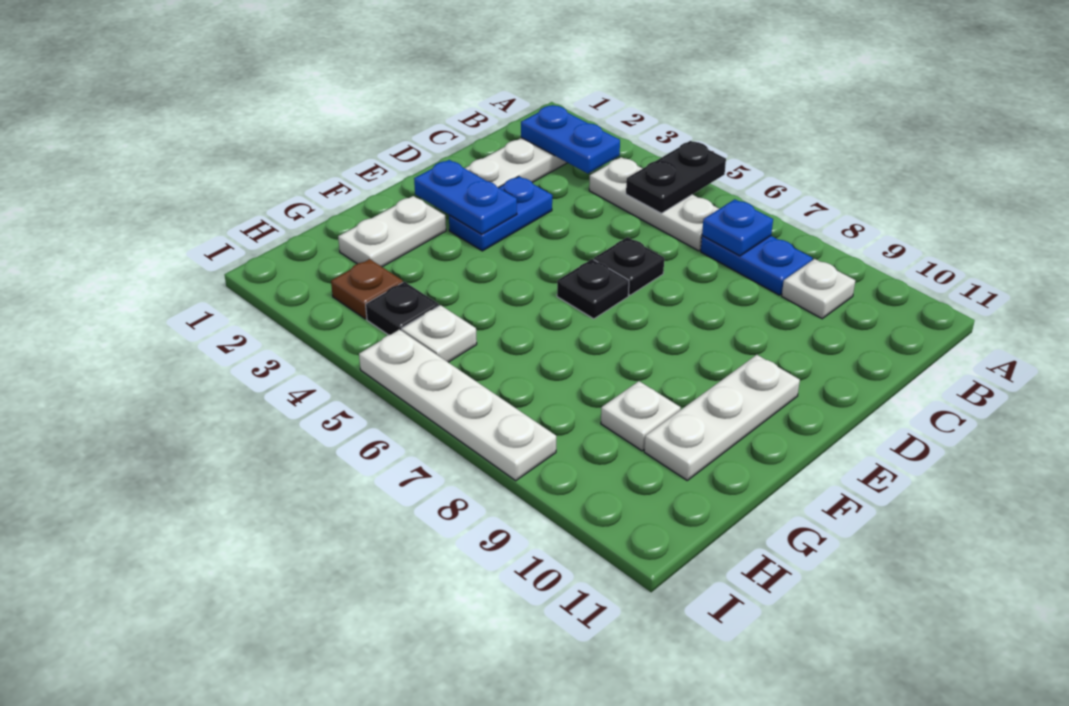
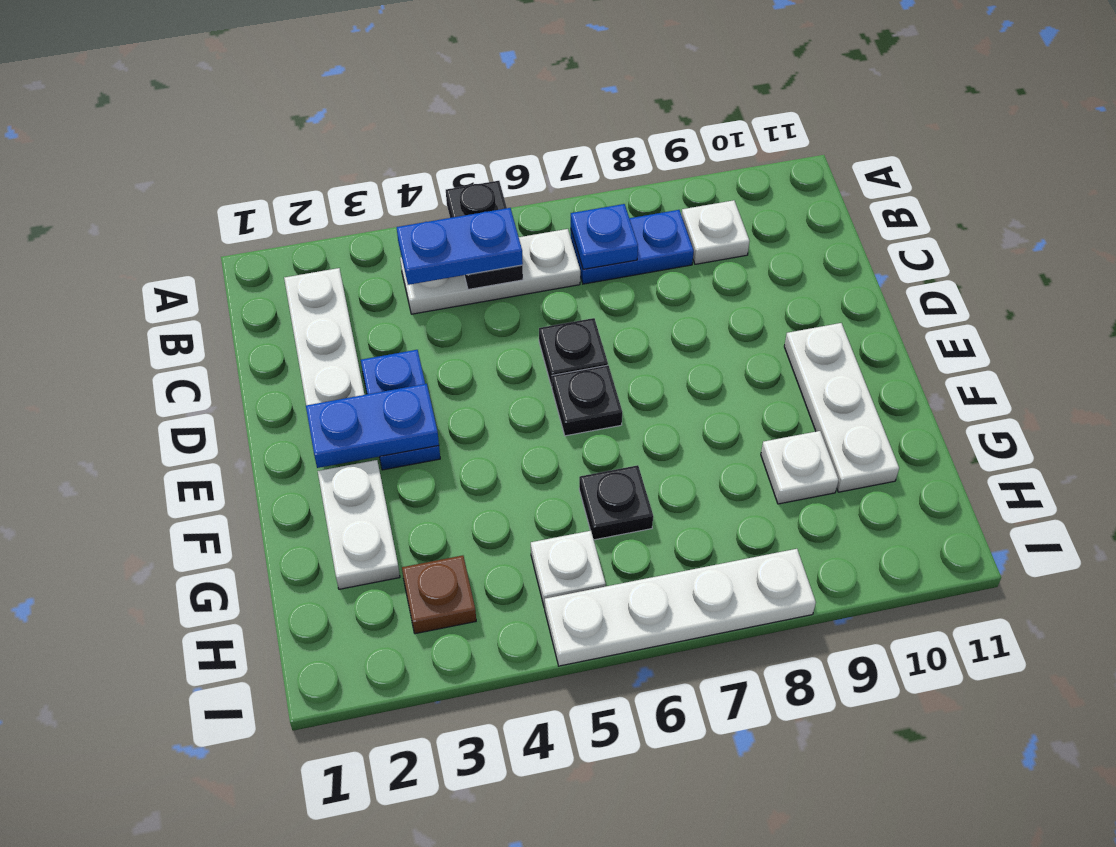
blue 1x2 plate [521,105,620,173] -> blue 1x2 plate moved to [397,208,523,285]
black 1x1 plate [366,282,439,335] -> black 1x1 plate moved to [579,465,653,540]

